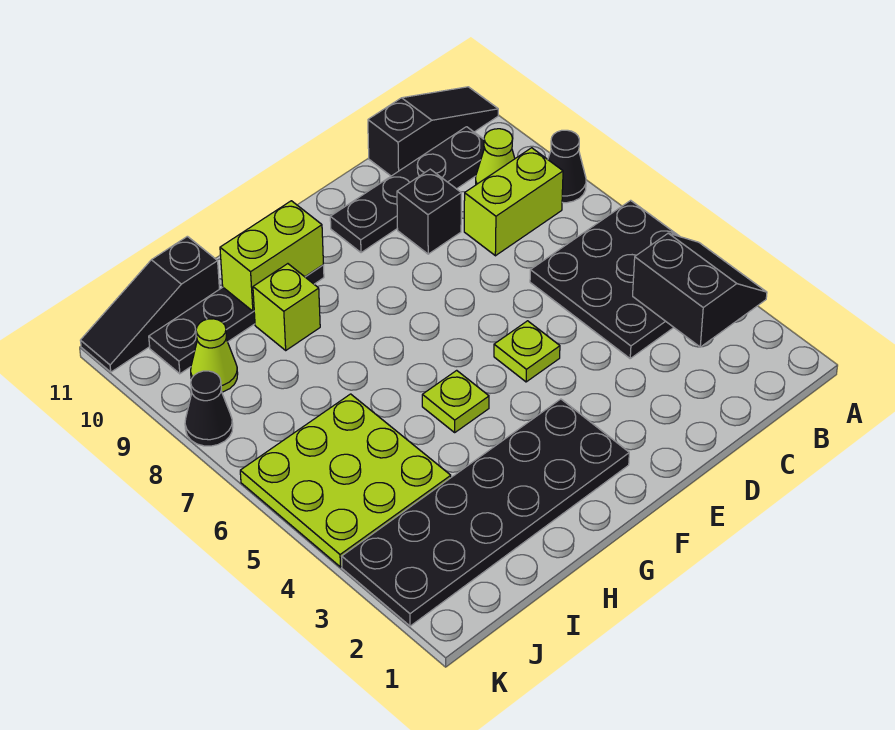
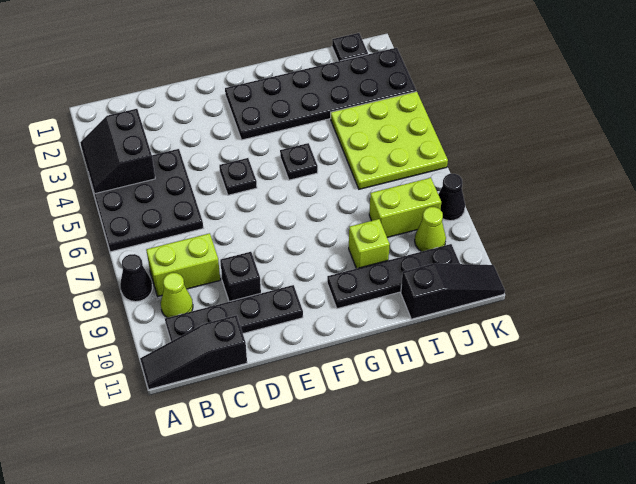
lime 1x1 plate [494,321,560,382] -> black 1x1 plate [219,158,257,195]
lime 1x1 plate [422,370,489,432] -> black 1x1 plate [280,143,318,180]
lime 1x2 brick [220,201,323,311] -> lime 1x2 brick moved to [369,178,441,237]
none -> black 1x1 plate [332,33,368,61]

